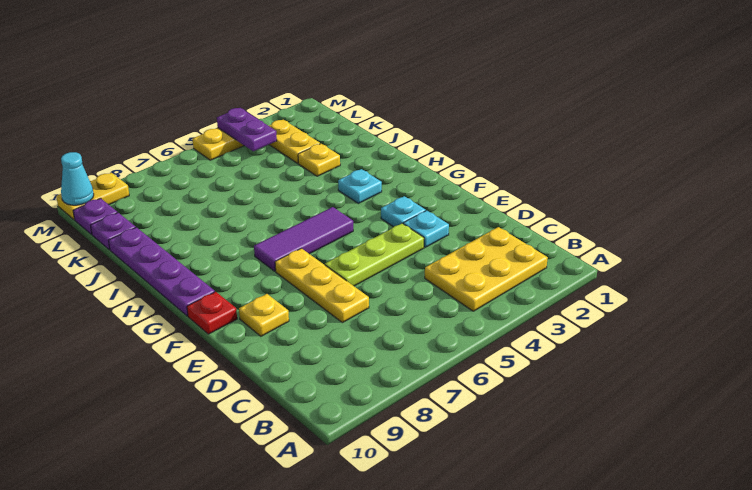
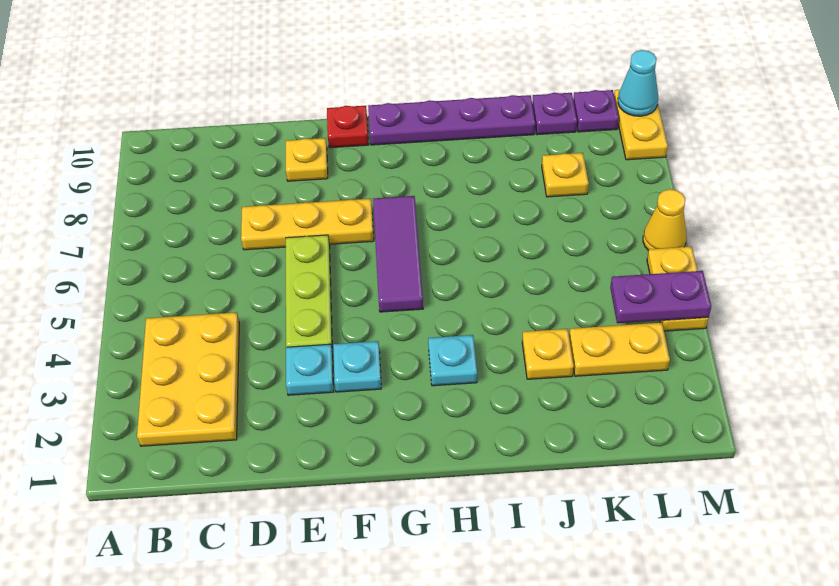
none -> yellow 1x1 plate [542,153,589,197]
none -> yellow 1x1 cone [643,189,687,251]

